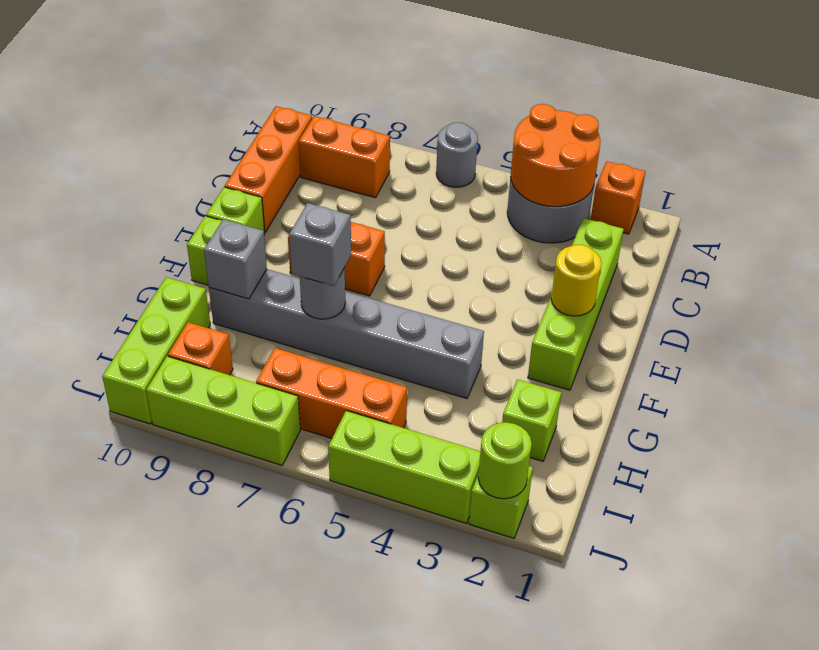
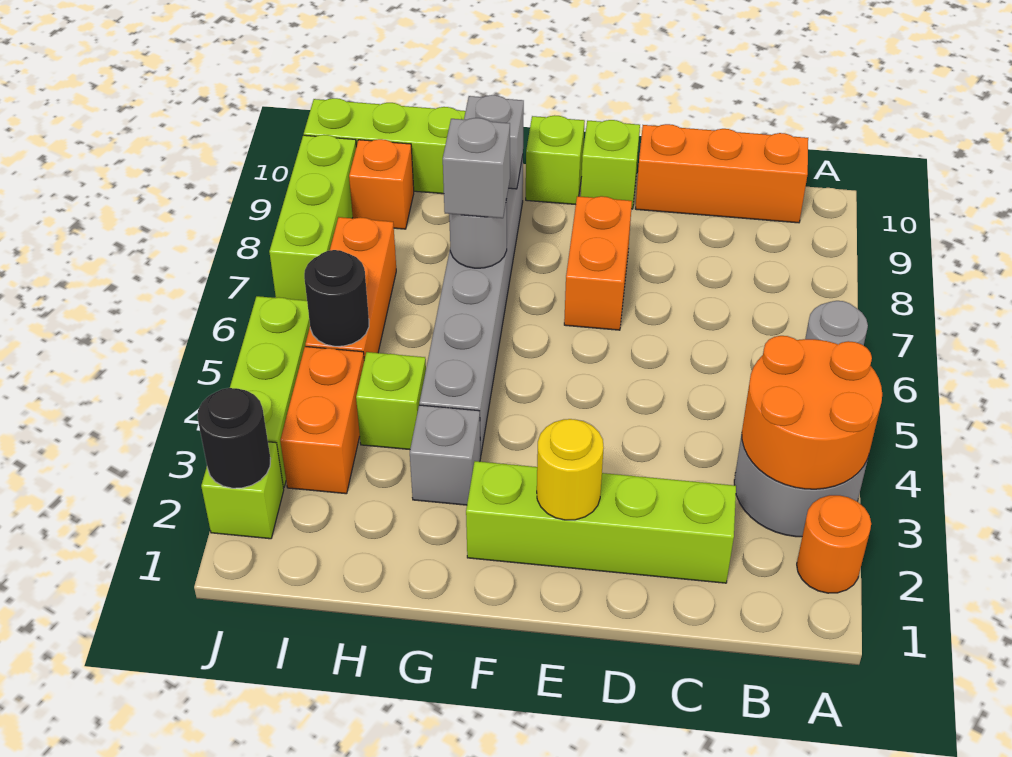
orange 1x1 brick [591,161,645,234] -> orange 1x1 round brick [797,495,871,593]
orange 1x2 brick [299,116,390,198] -> orange 1x2 brick moved to [280,346,364,494]
none -> grey 1x1 brick [410,405,481,505]
lime 1x1 brick [502,379,561,461] -> lime 1x1 brick moved to [356,352,426,450]
none -> black 1x1 round brick [304,250,369,346]
lime 1x1 round brick [478,422,532,499] -> black 1x1 round brick [197,388,271,488]

